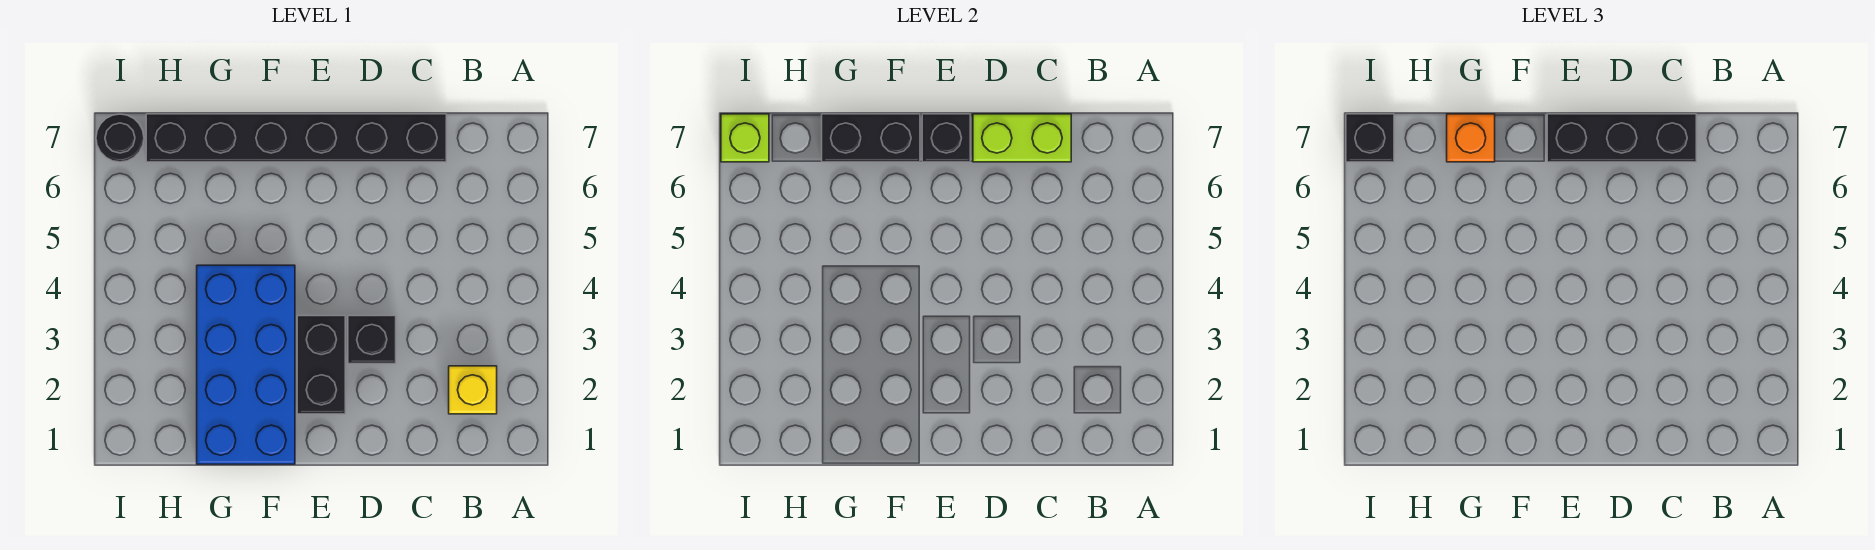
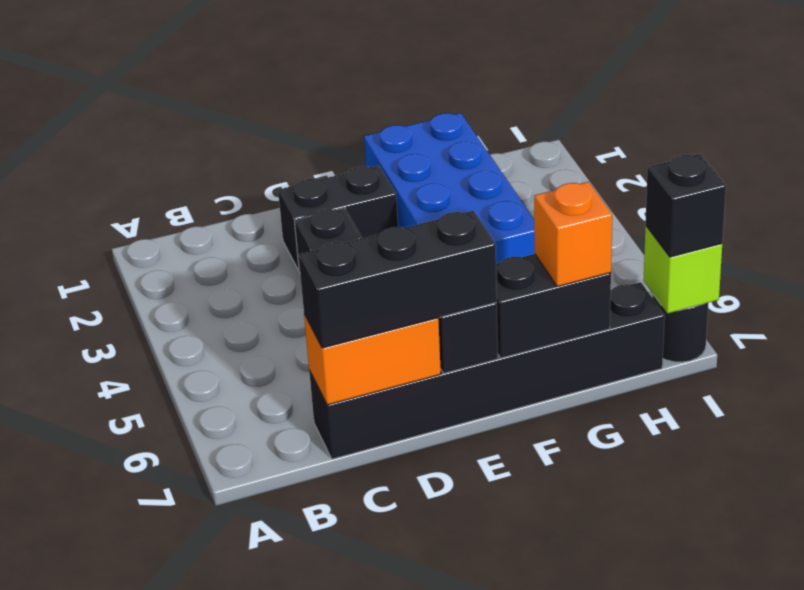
yellow 1x1 brick [449,366,497,414] -> none
lime 1x2 brick [973,114,1071,162] -> orange 1x2 brick [304,314,441,405]
black 1x2 brick [297,316,345,414] -> black 1x2 brick turned to [278,165,398,270]

